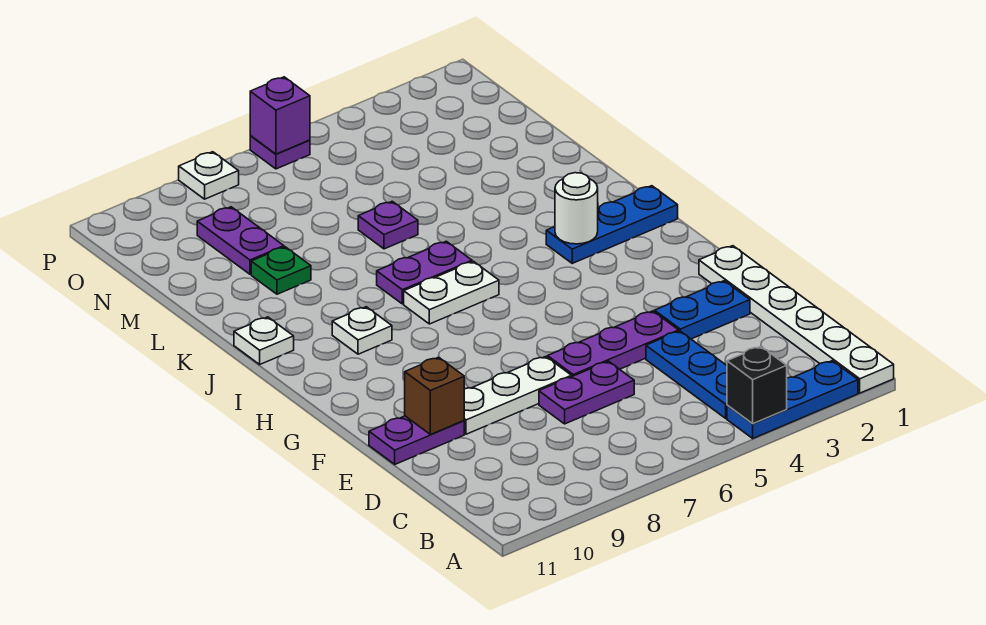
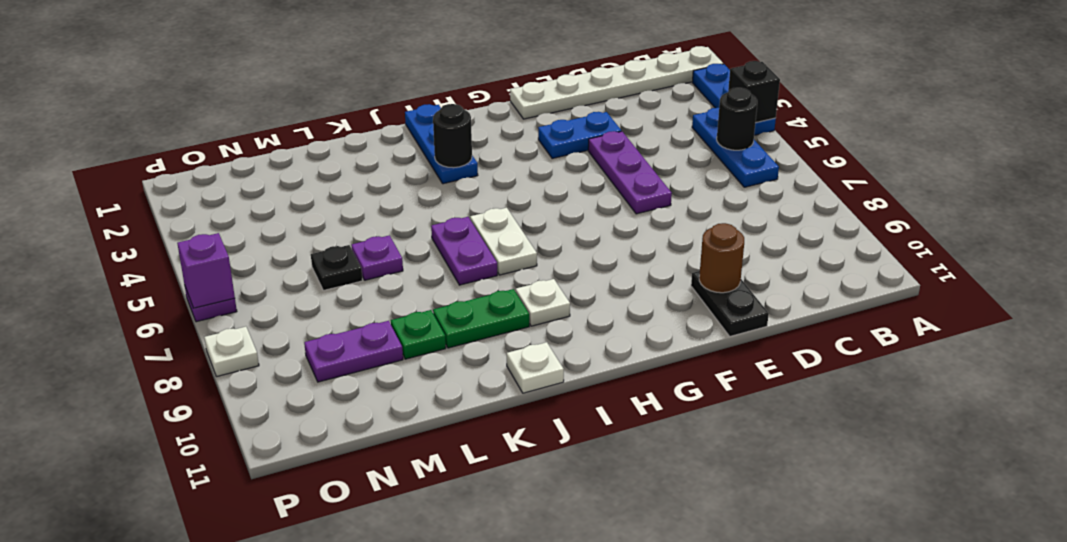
blue 1x3 plate [646,331,727,418] -> blue 1x3 plate turned to [692,108,779,187]
none -> black 1x1 round brick [717,88,757,150]
purple 1x2 plate [539,361,634,424] -> none
blue 1x2 plate [655,281,750,339] -> blue 1x2 plate turned to [538,112,621,159]
white 1x3 plate [464,356,572,434] -> none
purple 1x2 plate [369,416,464,464] -> black 1x2 plate [691,271,769,336]
brown 1x1 brick [405,357,464,435] -> brown 1x1 round brick [699,223,744,293]
white 1x1 round brick [555,173,598,244] -> black 1x1 round brick [433,104,472,168]
none -> green 1x2 plate [433,289,529,348]
none -> black 1x1 plate [311,245,363,290]

